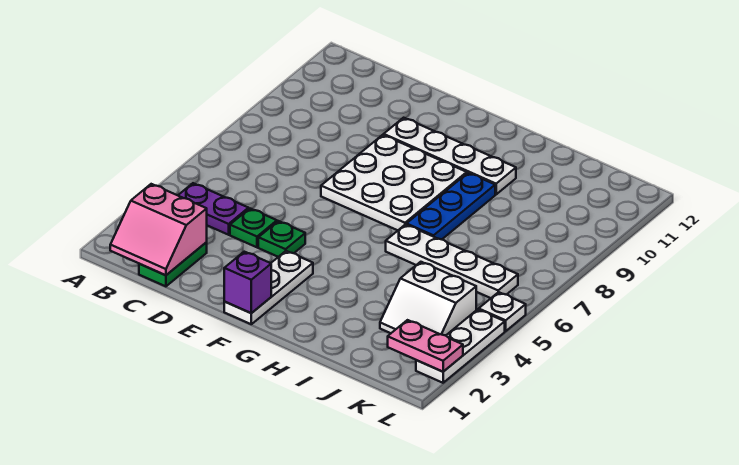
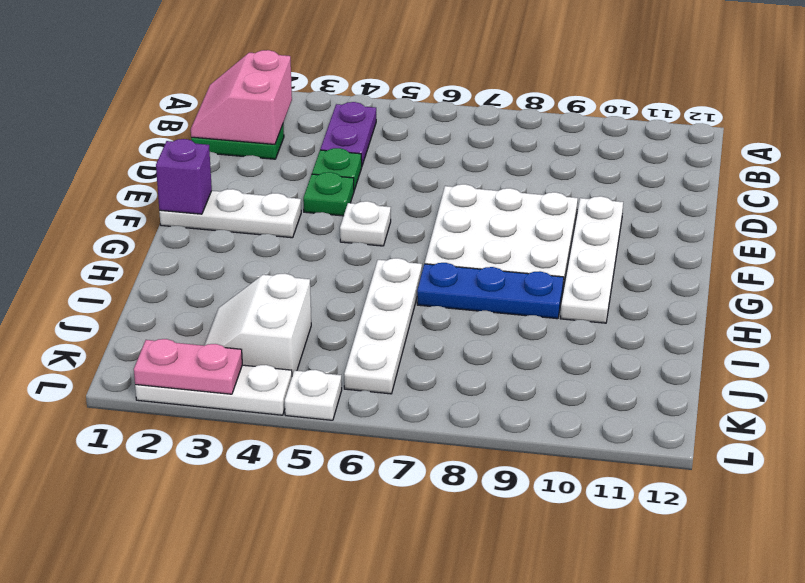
none -> white 1x1 plate [340,201,391,246]
pink 1x2 plate [388,320,463,372] -> pink 1x2 plate turned to [134,339,242,394]

